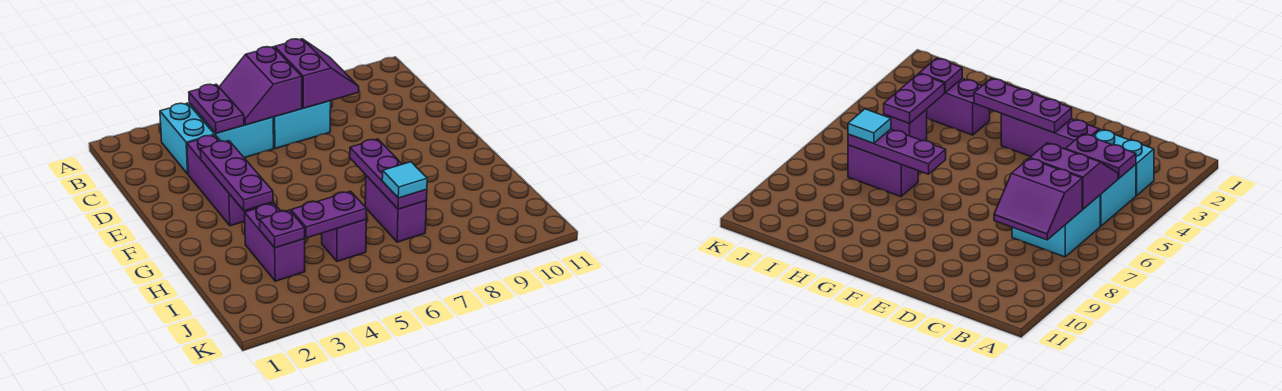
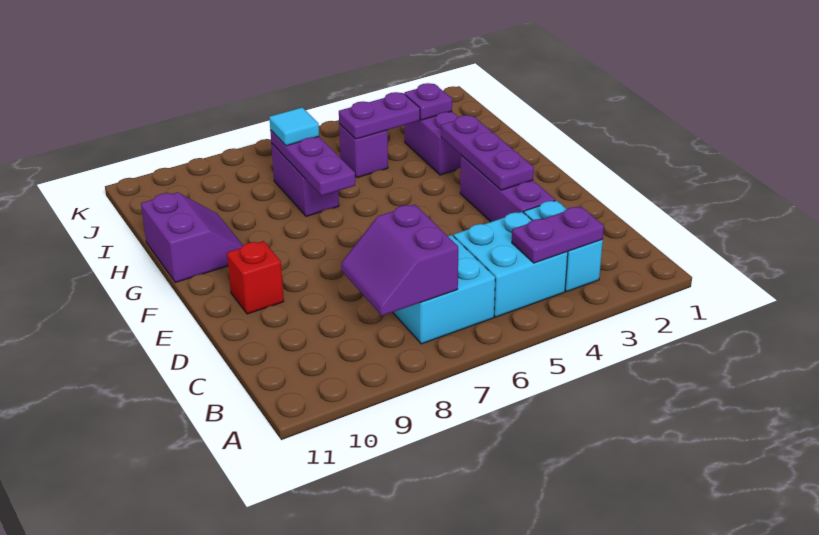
purple 1x2 plate [189,84,244,133] -> purple 1x2 plate turned to [512,206,604,263]
purple 2x2 slope [219,47,302,125] -> purple 2x2 slope moved to [141,192,243,283]
none -> red 1x1 brick [227,241,284,314]

